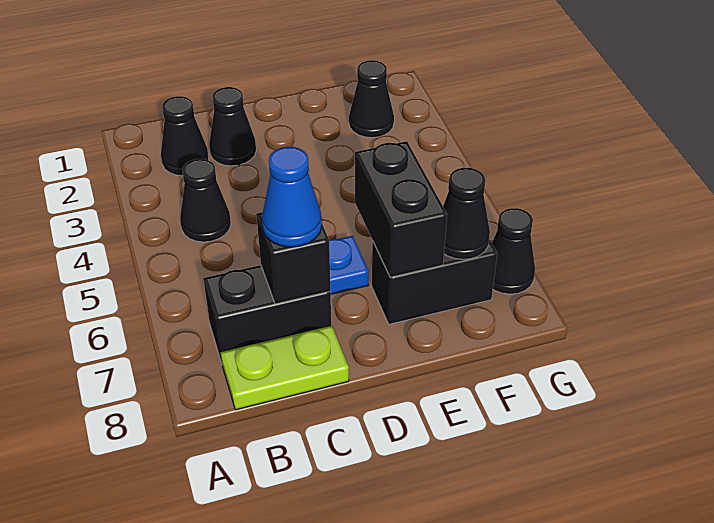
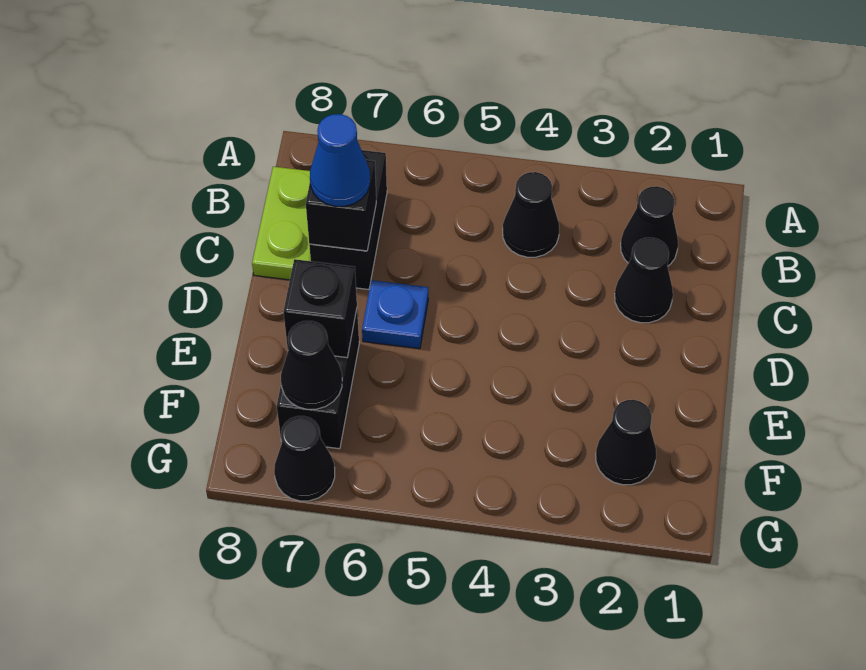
black 1x2 brick [355,141,447,277] -> black 1x1 brick [283,259,357,358]

